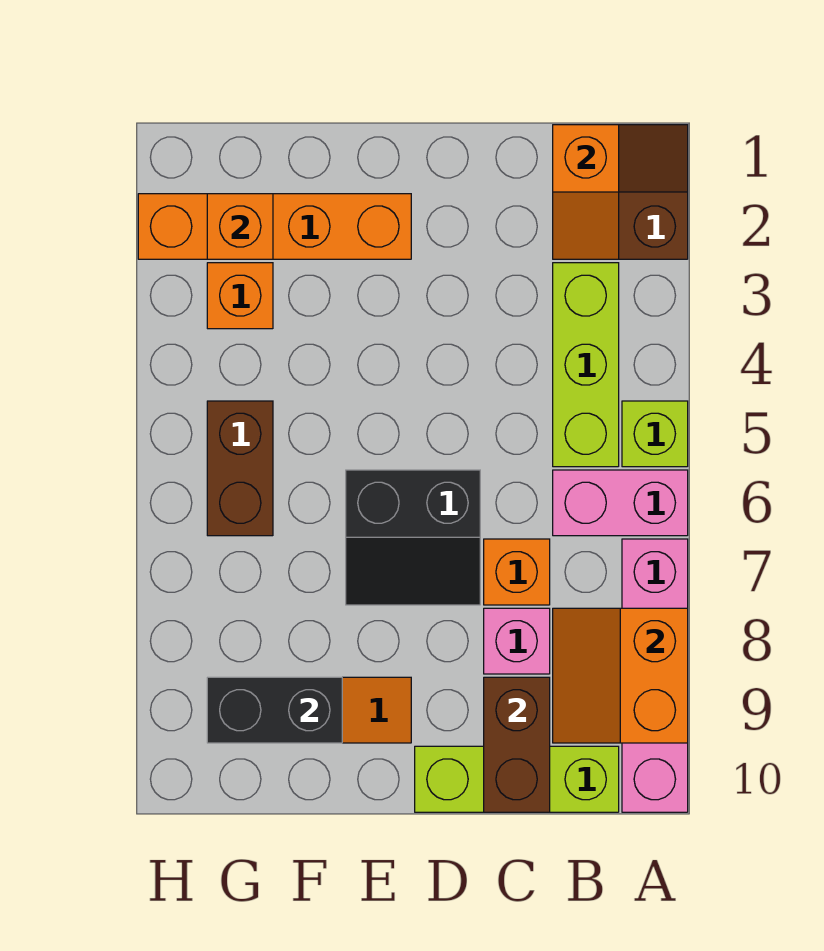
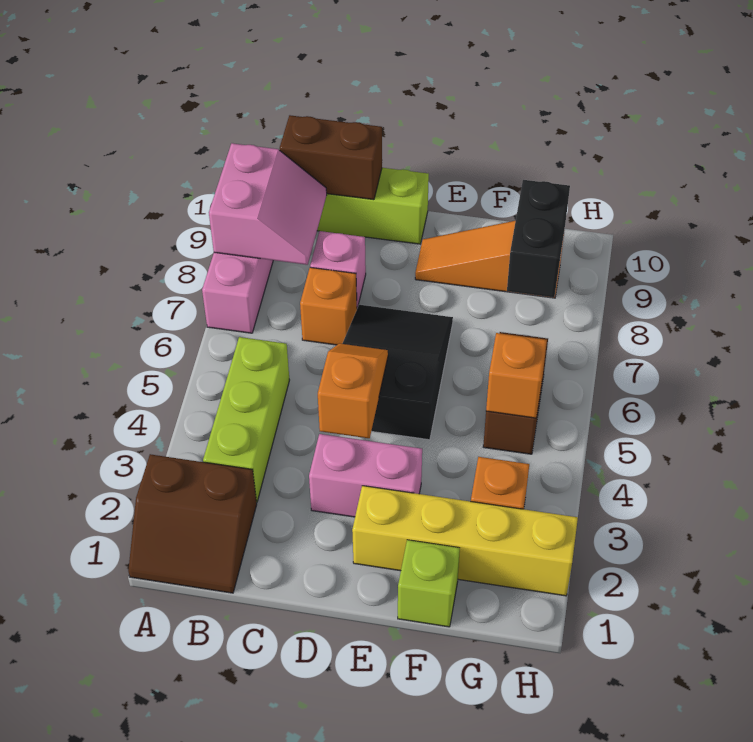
lime 1x1 brick [622,401,688,467] -> lime 1x1 brick moved to [398,540,460,627]
pink 1x2 brick [553,470,688,536] -> pink 1x2 brick moved to [309,434,422,517]
orange 2x2 slope [553,608,688,743] -> pink 2x2 slope [209,143,327,265]
orange 1x2 slope [553,125,619,259] -> orange 1x2 slope moved to [318,343,388,438]
brown 1x2 brick [484,677,550,812] -> brown 1x2 brick turned to [280,115,382,200]
black 2x2 slope [346,470,480,605] -> black 2x3 slope [342,305,453,440]
orange 1x4 brick [138,194,411,259] -> yellow 1x4 brick [352,486,578,596]
black 1x2 brick [207,677,342,743] -> black 1x2 brick turned to [507,180,570,297]
orange 1x1 brick [207,194,273,259] -> orange 1x1 brick moved to [486,333,547,418]

